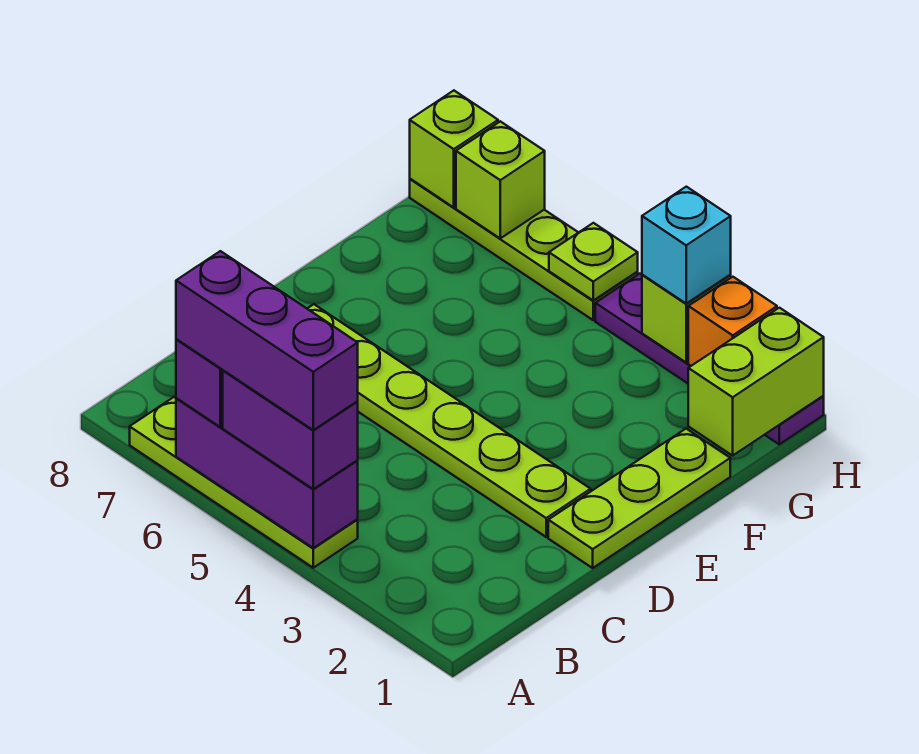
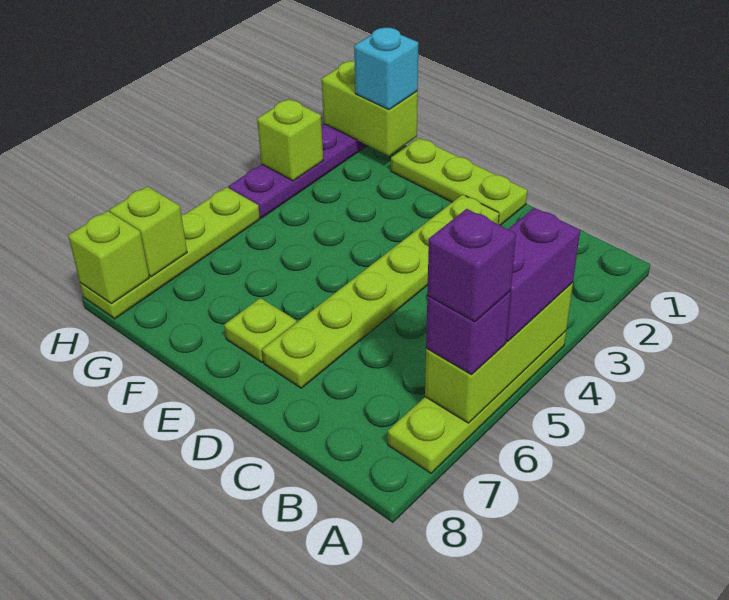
purple 1x3 brick [176,398,358,548] -> lime 1x3 brick [425,282,573,423]
purple 1x3 brick [176,251,358,430] -> purple 1x1 brick [427,209,516,322]
orange 1x1 brick [688,277,777,366] -> none
cyan 1x1 brick [642,187,731,303] -> cyan 1x1 brick moved to [354,28,418,109]
lime 1x1 plate [549,223,638,300] -> lime 1x1 plate moved to [224,298,297,362]

